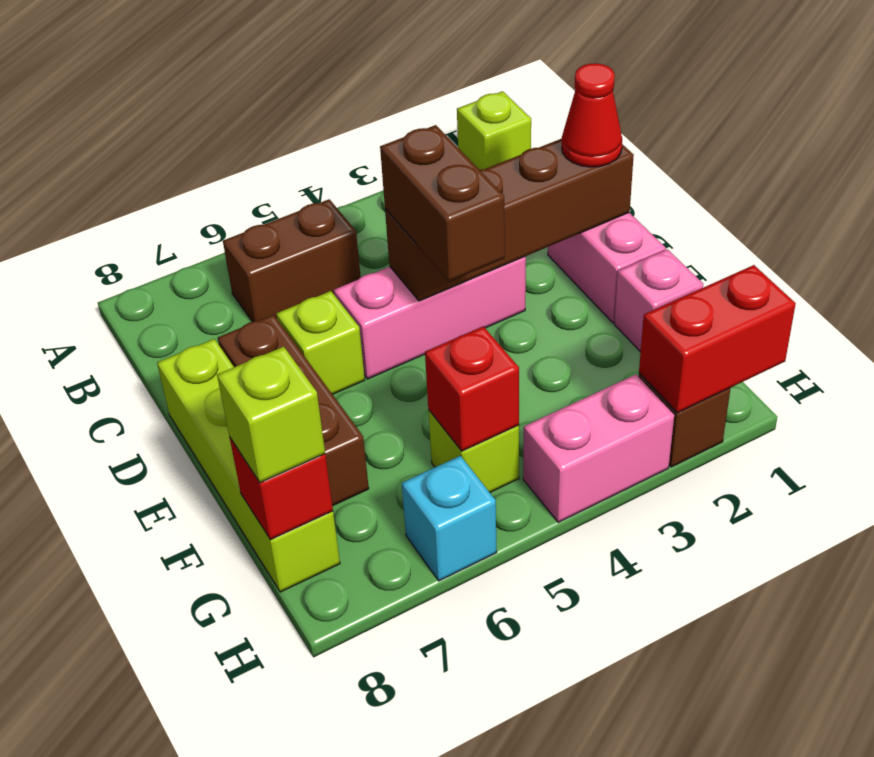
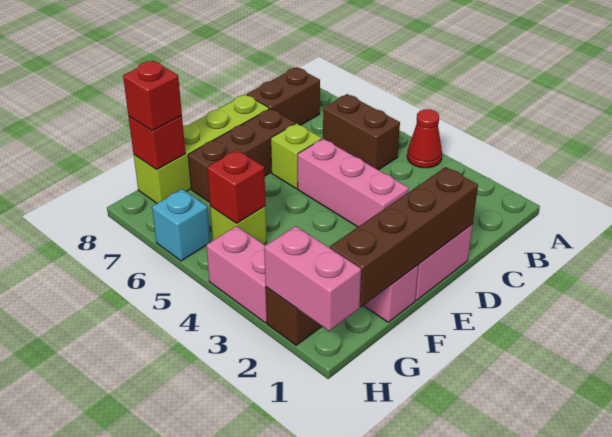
lime 1x1 brick [457,91,531,170] -> none
brown 1x4 brick [385,139,634,301] -> brown 1x4 brick turned to [330,167,478,307]
red 1x1 cone [562,63,622,167] -> red 1x1 cone moved to [407,109,442,168]
brown 1x2 brick [380,125,505,281] -> brown 1x2 brick moved to [247,67,320,125]
lime 1x1 brick [217,347,325,483] -> red 1x1 brick [123,61,182,131]
red 1x2 brick [639,265,796,413] -> pink 1x2 brick [264,226,361,331]

